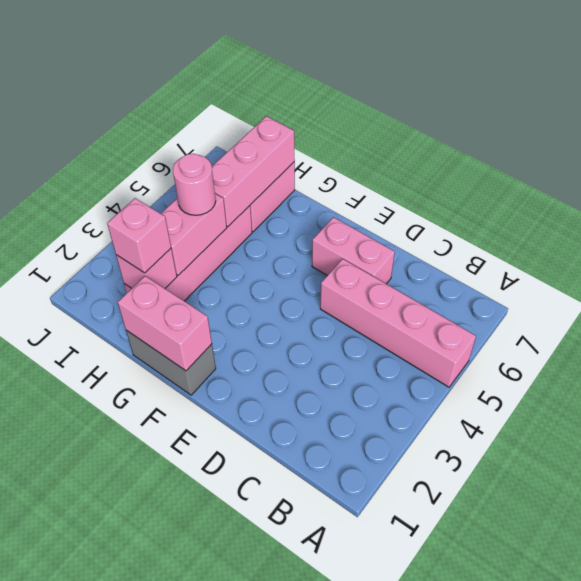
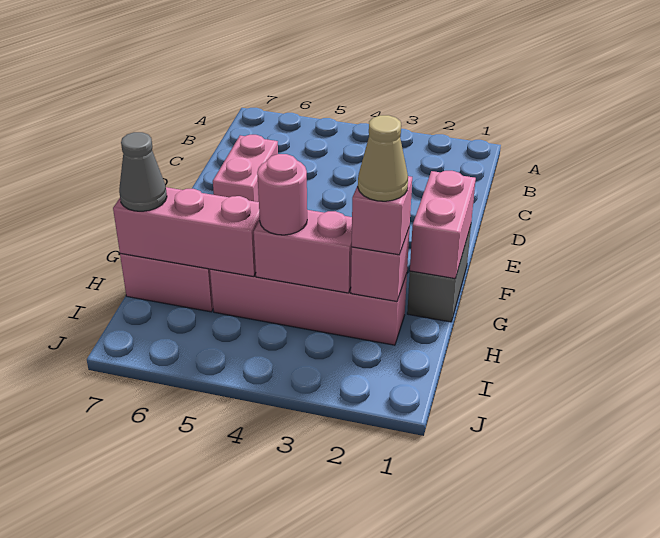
pink 1x4 brick [320,259,476,387] -> none
none -> tan 1x1 cone [358,115,408,201]
none -> grey 1x1 cone [119,132,167,211]

